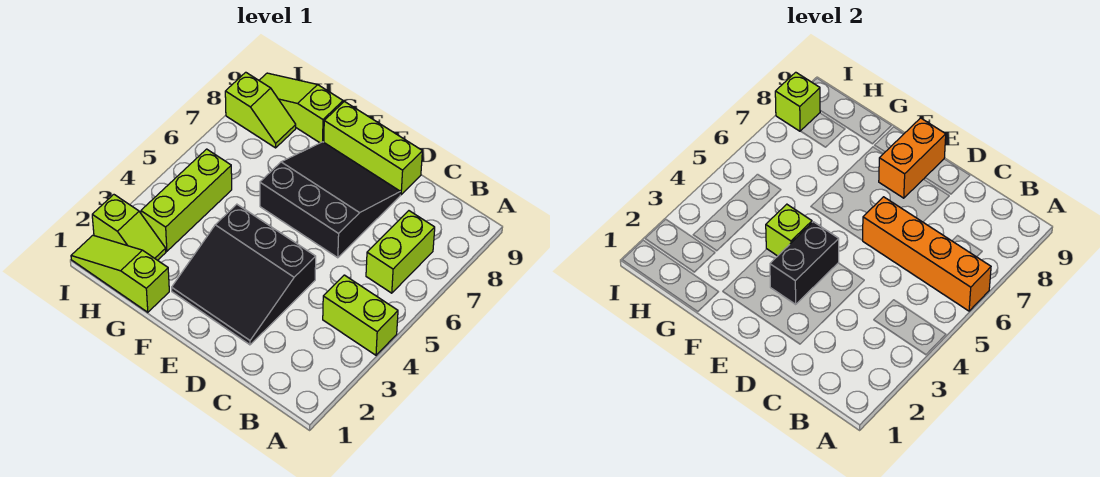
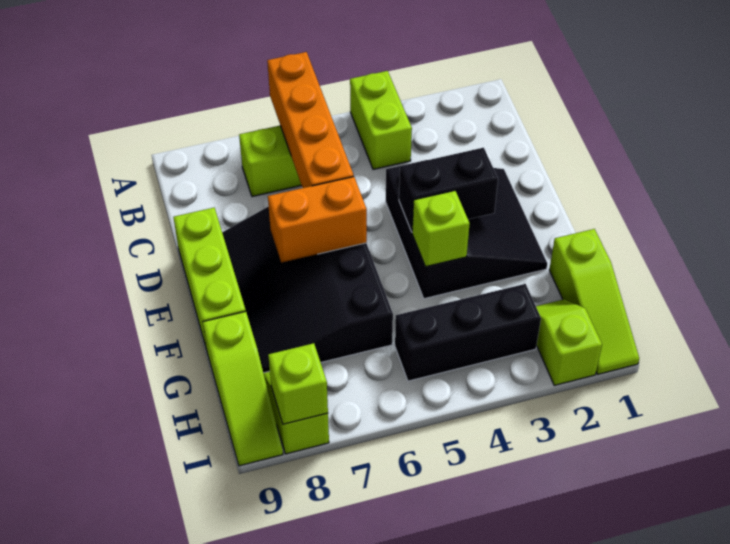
black 3x3 slope [260,142,400,258] -> black 3x4 slope [222,206,393,373]
orange 1x2 brick [879,118,946,198] -> orange 1x2 brick moved to [268,177,367,263]
lime 1x3 brick [141,149,232,251] -> black 1x3 brick [395,284,541,381]

